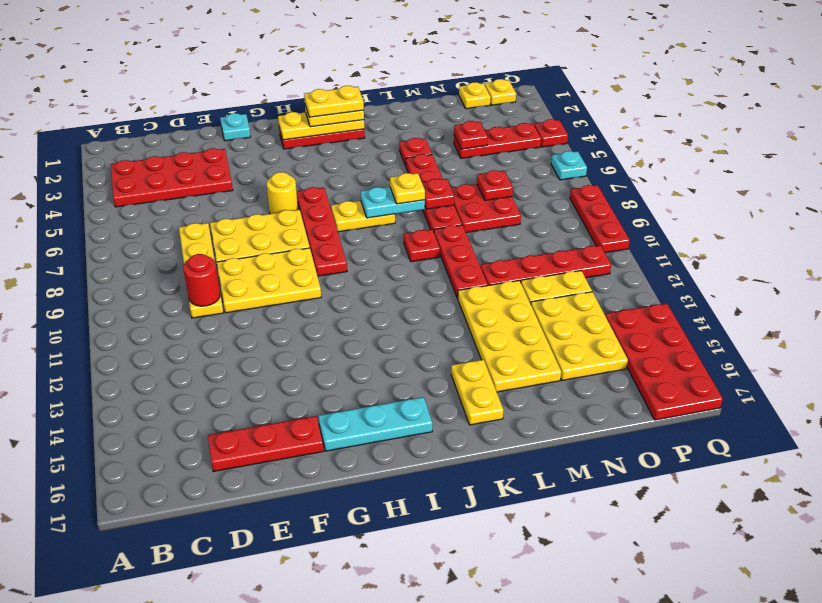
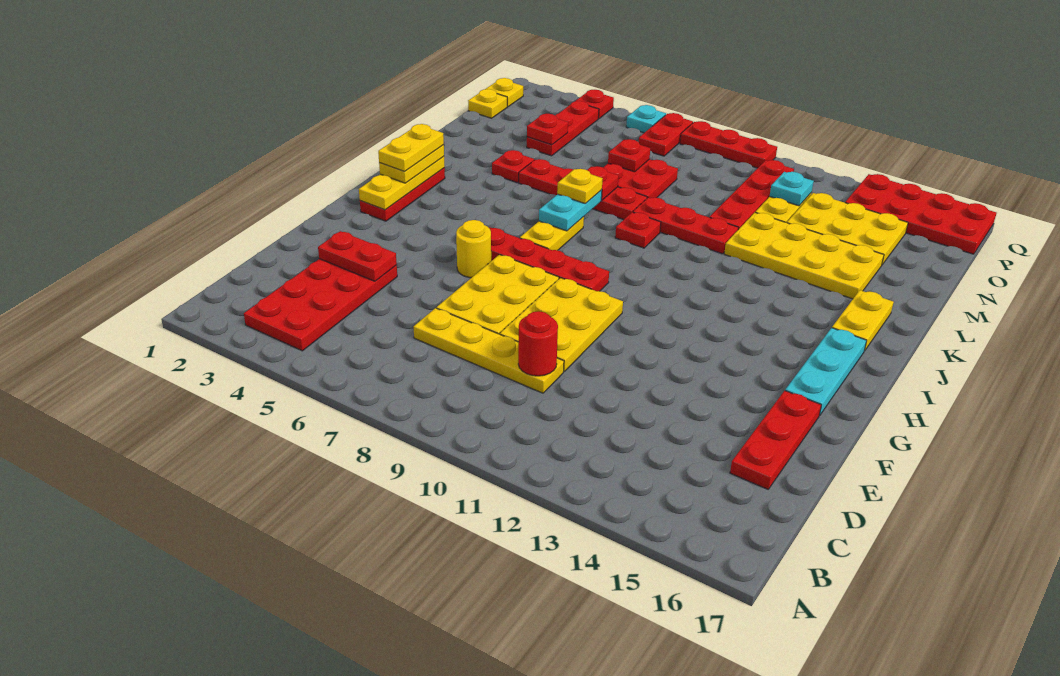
none -> red 1x2 plate [318,231,397,281]
cyan 1x1 plate [220,113,251,141] -> cyan 1x1 plate moved to [770,172,814,206]
yellow 1x2 plate [451,360,503,425] -> yellow 1x2 plate turned to [832,290,894,351]
none -> red 1x2 plate [639,113,693,156]

